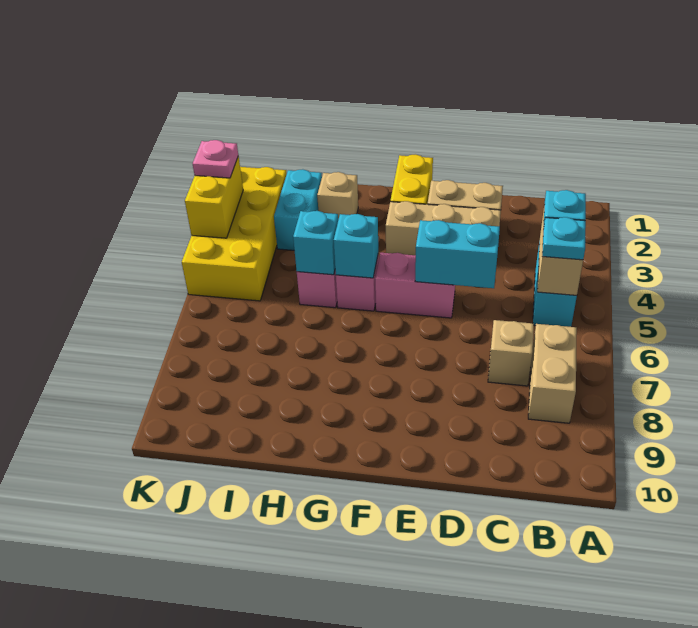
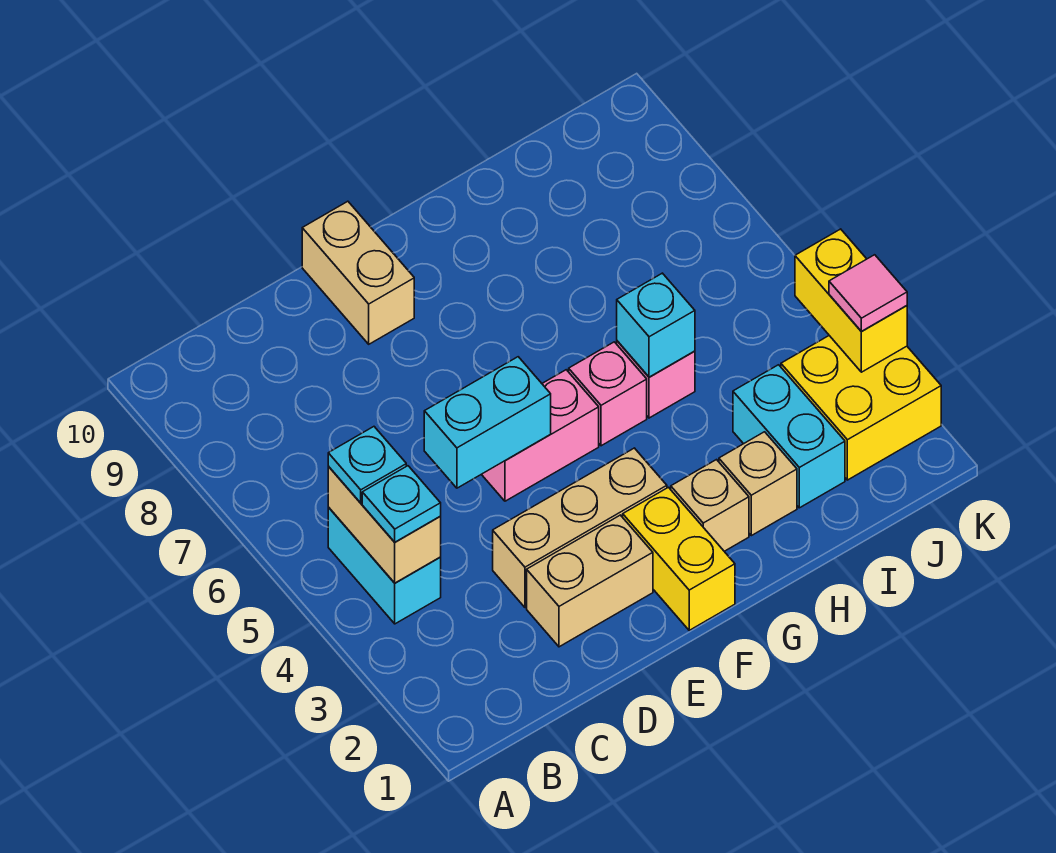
tan 1x2 brick [528,324,577,423] -> tan 1x2 brick moved to [302,201,414,344]
tan 1x1 brick [488,320,534,386] -> tan 1x1 brick moved to [671,460,749,551]
cyan 1x1 brick [334,214,378,278] -> none
yellow 2x4 brick [182,167,287,301] -> yellow 2x2 brick [781,336,941,480]
pink 1x1 plate [193,140,238,178] -> pink 1x1 tile [829,255,907,332]

